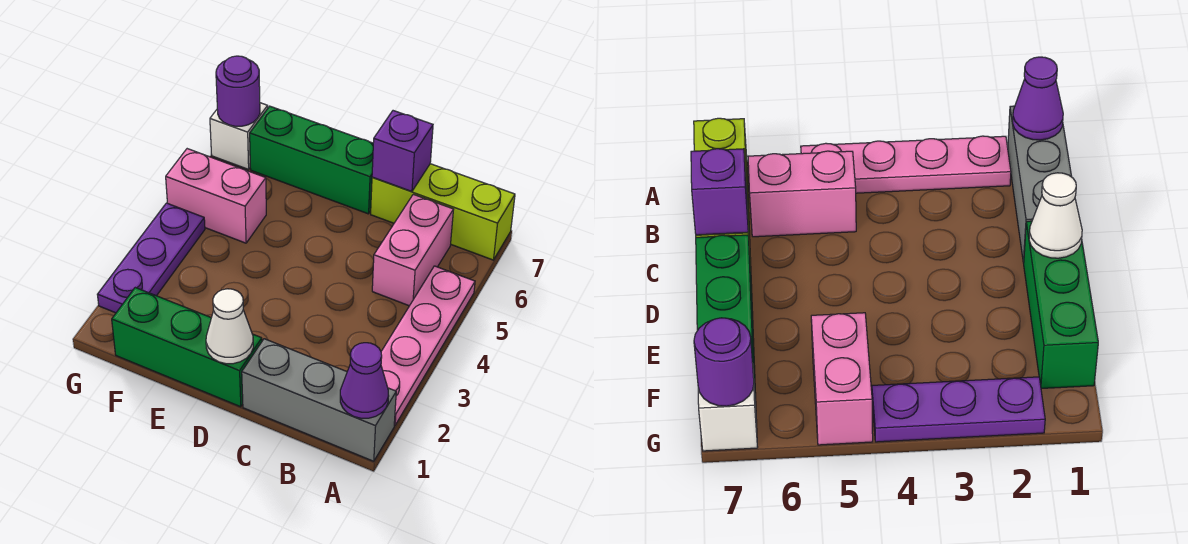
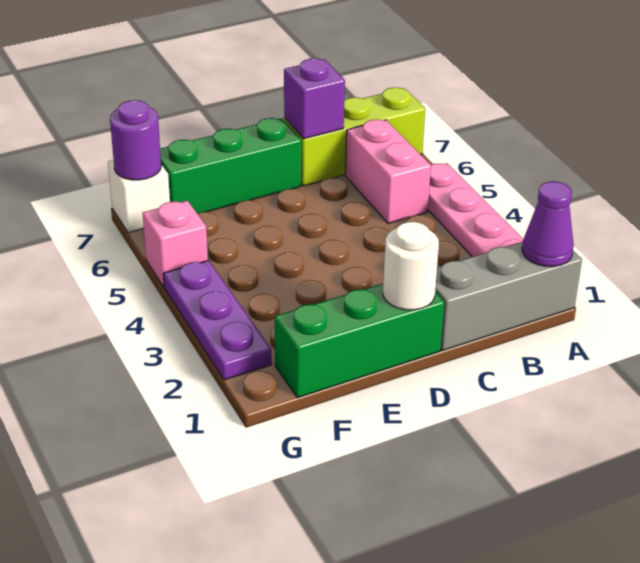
white 1x1 cone [206,289,253,364] -> white 1x1 round brick [383,222,439,310]
pink 1x2 brick [166,149,266,243] -> pink 1x1 brick [143,201,208,287]

